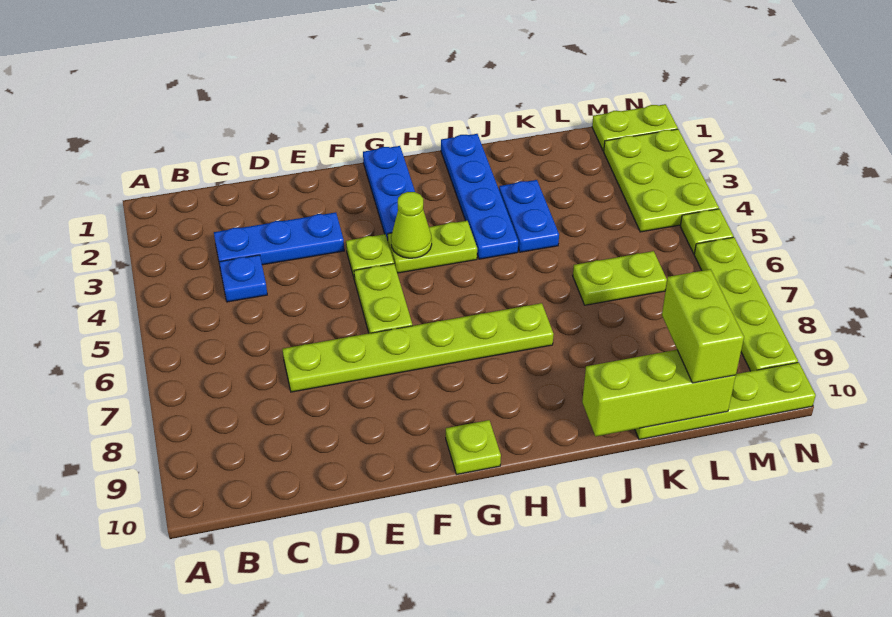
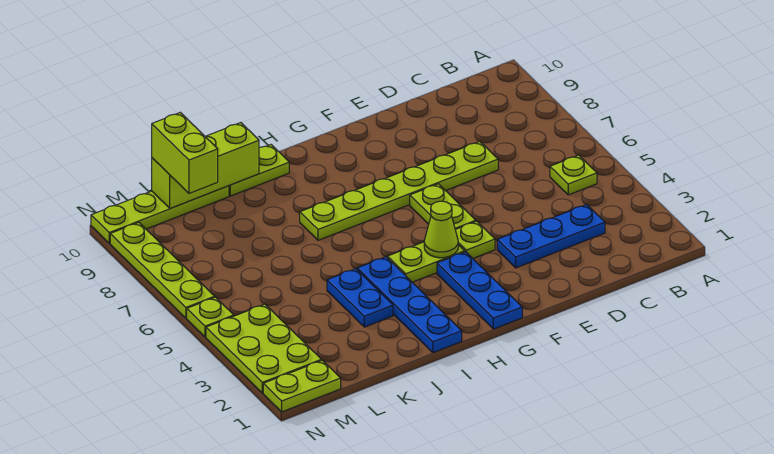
blue 1x1 plate [219,255,267,302] -> none
lime 1x1 plate [446,420,501,474] -> lime 1x1 plate moved to [550,155,597,195]
lime 1x2 plate [573,251,667,305] -> lime 1x2 plate moved to [229,145,289,196]

